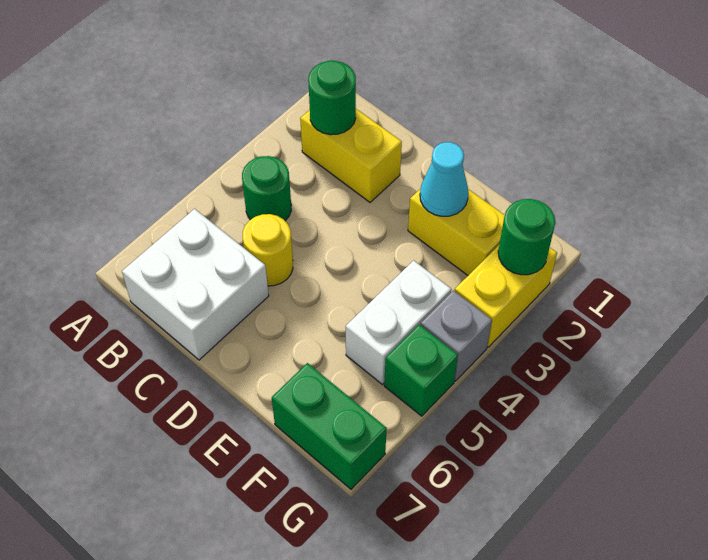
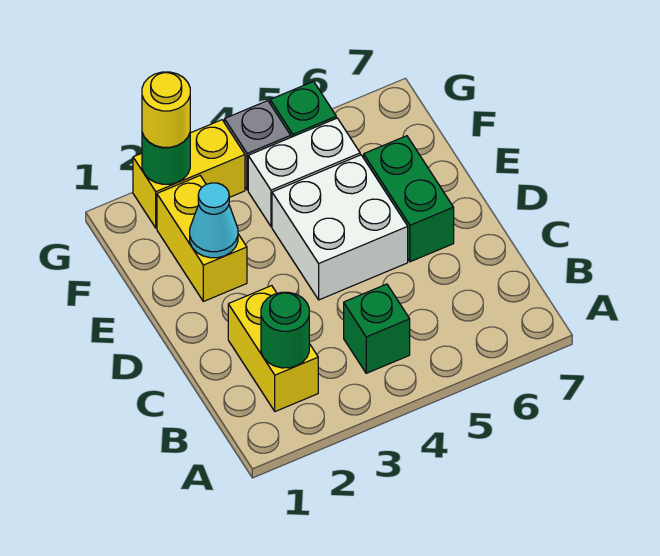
green 1x1 round brick [242,156,291,221] -> green 1x1 brick [344,284,410,373]
white 2x2 brick [122,209,269,360] -> white 2x2 brick moved to [272,155,408,300]
yellow 1x1 round brick [243,214,293,286] -> yellow 1x1 round brick moved to [142,72,190,147]
green 1x2 brick [272,363,387,489] -> green 1x2 brick moved to [364,136,454,262]

